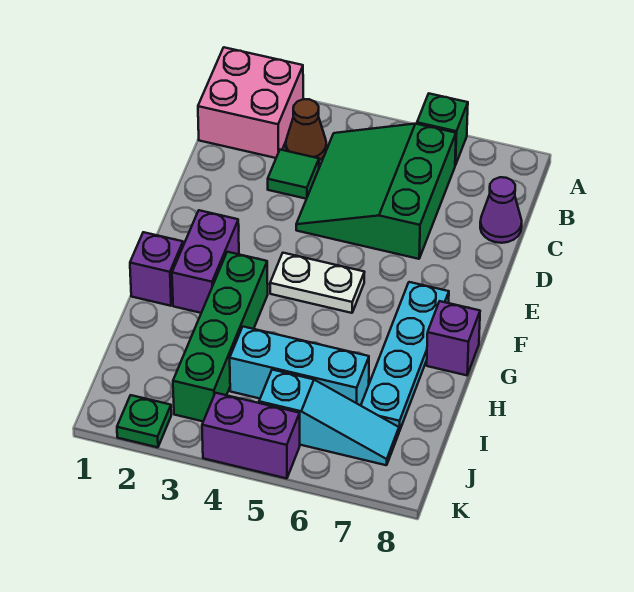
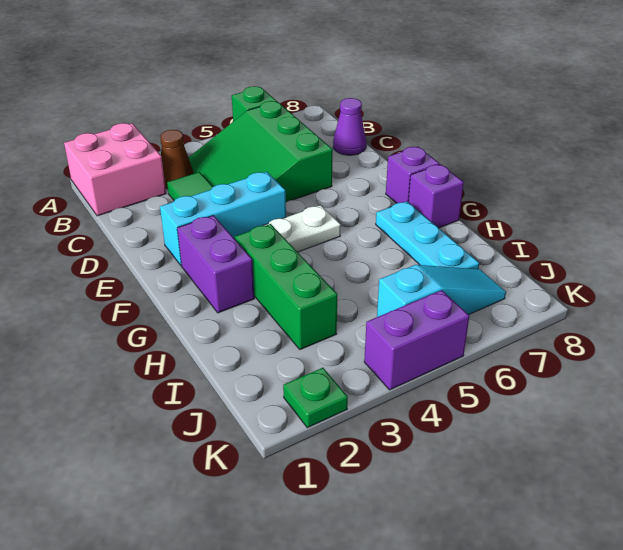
cyan 1x4 plate [361,282,449,431] -> cyan 1x3 plate [376,201,479,269]
purple 1x1 brick [130,232,183,306] -> purple 1x1 brick moved to [386,147,440,203]
green 1x4 brick [173,252,268,421] -> green 1x3 brick [235,224,337,349]
cyan 1x3 brick [230,327,369,406] -> cyan 1x3 brick moved to [160,172,286,266]

